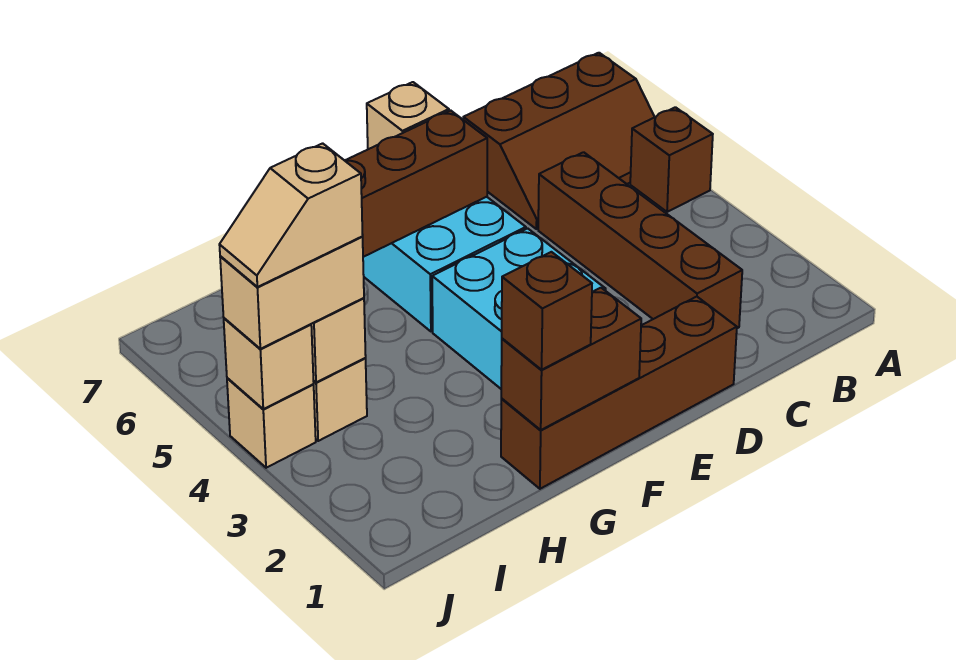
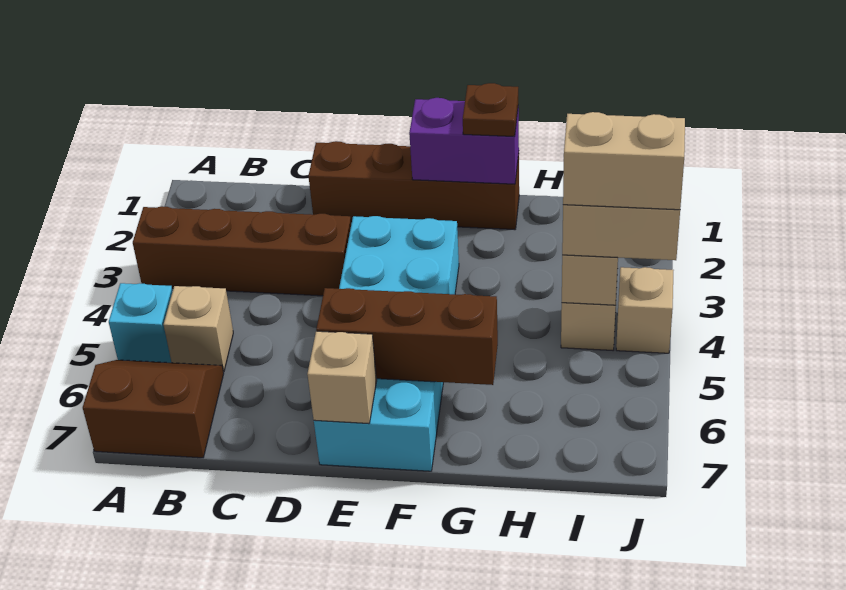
brown 1x1 brick [630,107,713,212] -> cyan 1x1 brick [109,283,173,363]
brown 2x3 slope [463,53,654,229] -> brown 2x2 slope [83,360,224,458]
brown 1x4 brick [538,152,742,328] -> brown 1x4 brick turned to [133,206,351,296]
brown 1x2 brick [501,288,641,430] -> purple 1x2 brick [409,98,519,184]
brown 1x1 brick [502,252,592,370] -> brown 1x1 plate [463,83,518,137]
tan 1x2 slope [219,143,363,287] -> tan 1x2 brick [563,112,685,210]
tan 1x1 brick [224,318,314,409] -> tan 1x1 brick moved to [164,286,233,371]

